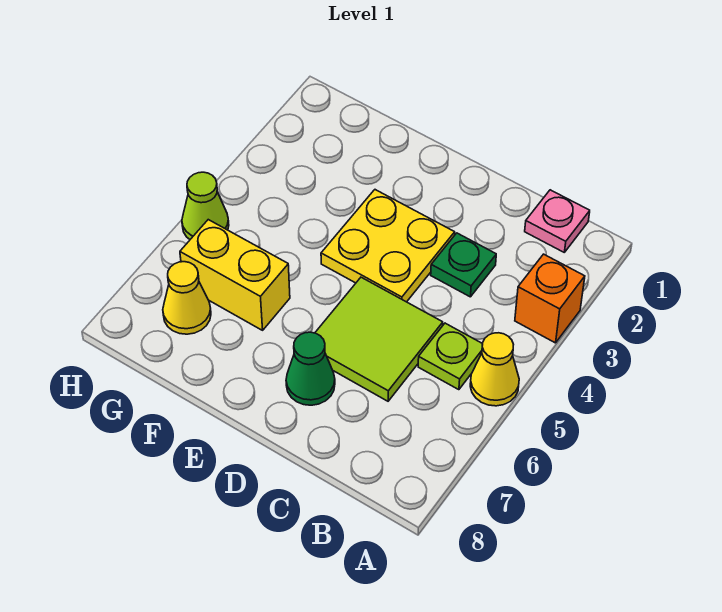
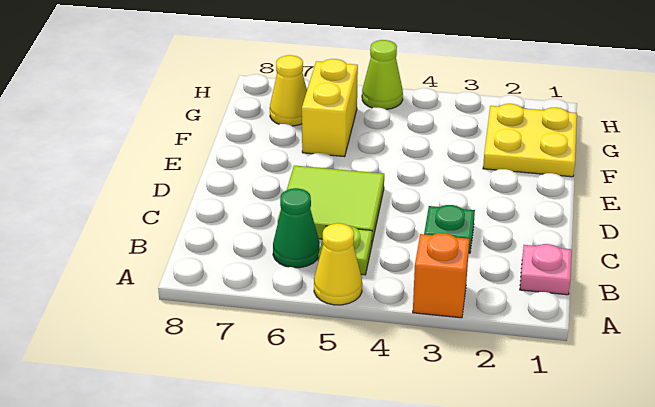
yellow 2x2 plate [321,190,455,302] -> yellow 2x2 plate moved to [483,104,577,177]
green 1x1 cone [286,332,335,405] -> green 1x1 cone moved to [273,188,320,268]

